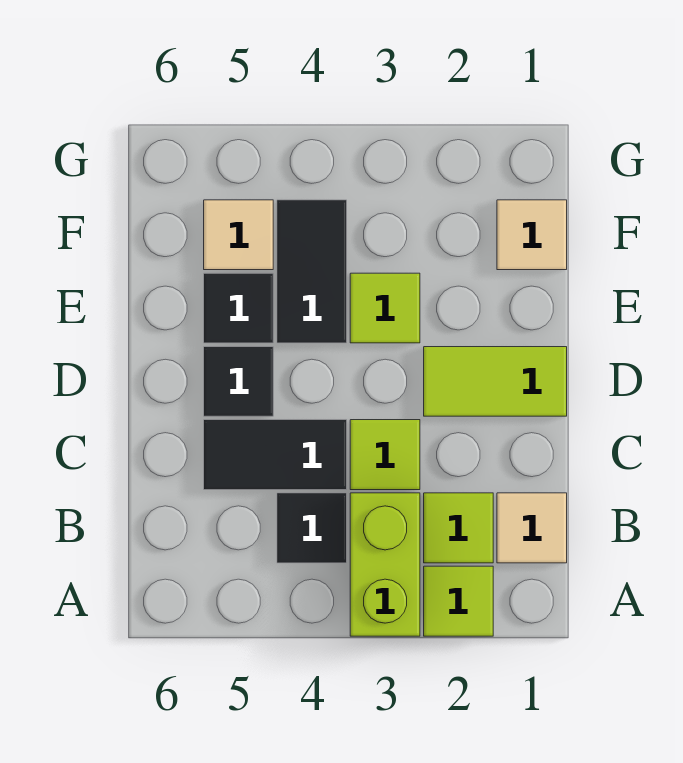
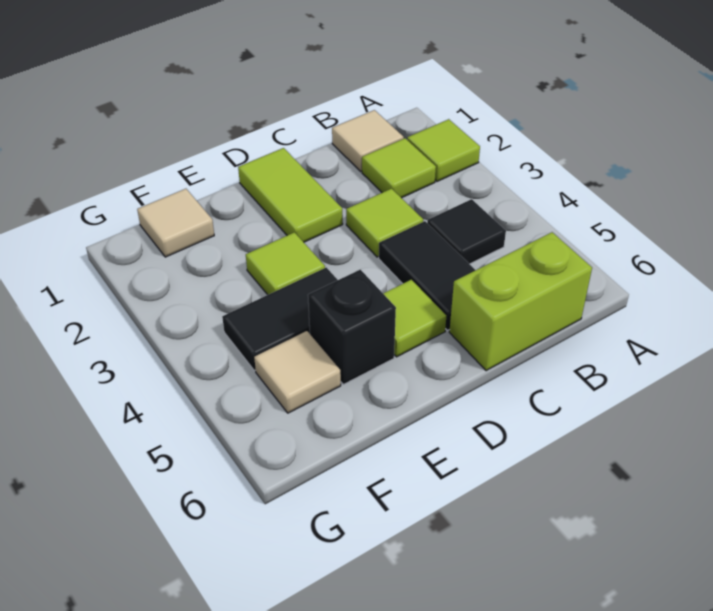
lime 1x2 brick [350,493,420,636] -> lime 1x2 brick moved to [449,232,592,371]
black 1x1 tile [204,347,273,416] -> lime 1x1 tile [383,280,446,357]
black 1x1 tile [204,273,273,343] -> black 1x1 brick [308,270,396,384]

